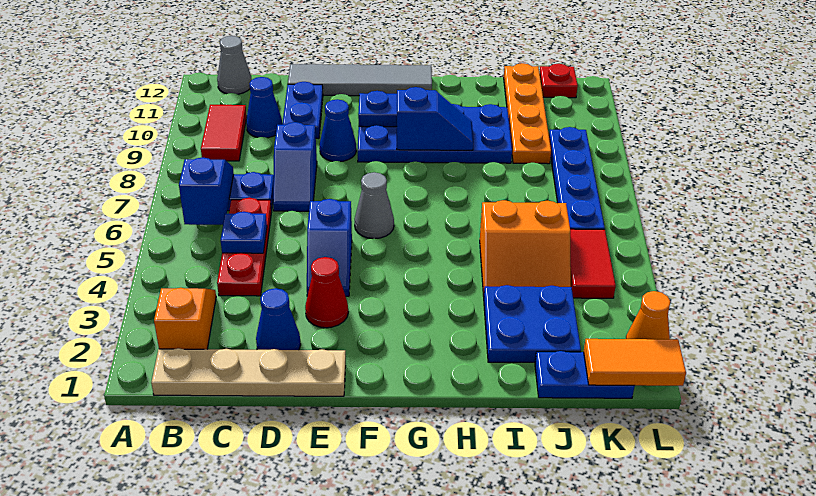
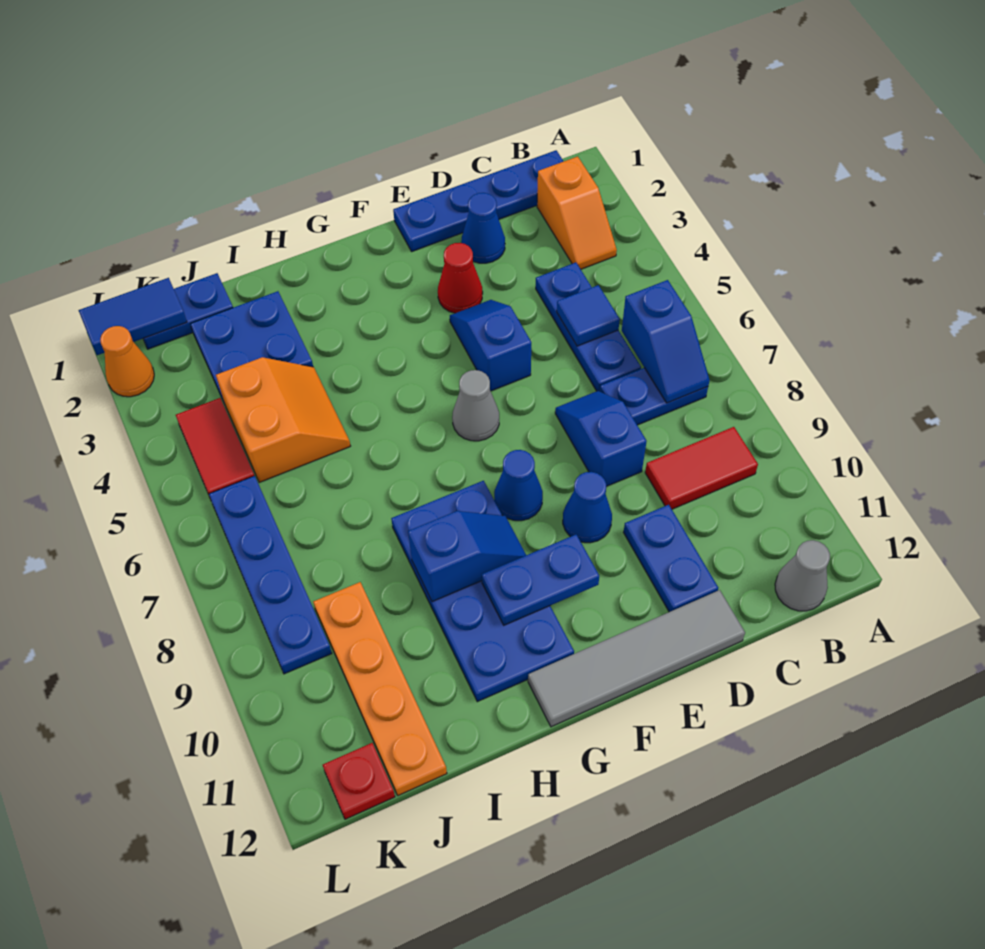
tan 1x4 plate [151,348,346,396] -> blue 1x4 plate [393,150,564,252]
red 1x2 tile [201,105,247,161] -> red 1x2 tile turned to [645,427,758,509]
red 1x3 plate [217,198,272,296] -> blue 1x3 plate [536,263,641,391]
blue 1x1 plate [221,212,267,253] -> blue 1x1 tile [557,285,620,346]
blue 1x1 cone [246,77,282,138] -> blue 1x1 cone moved to [494,450,543,521]
blue 2x4 plate [358,104,512,163] -> blue 2x4 plate turned to [391,481,574,702]
blue 1x2 slope [397,87,473,150] -> blue 1x2 slope turned to [408,511,526,602]
orange 2x2 slope [480,200,571,296] -> orange 2x2 slope turned to [216,357,350,483]
orange 1x2 tile [584,339,686,386] -> blue 1x2 tile [79,278,187,355]

